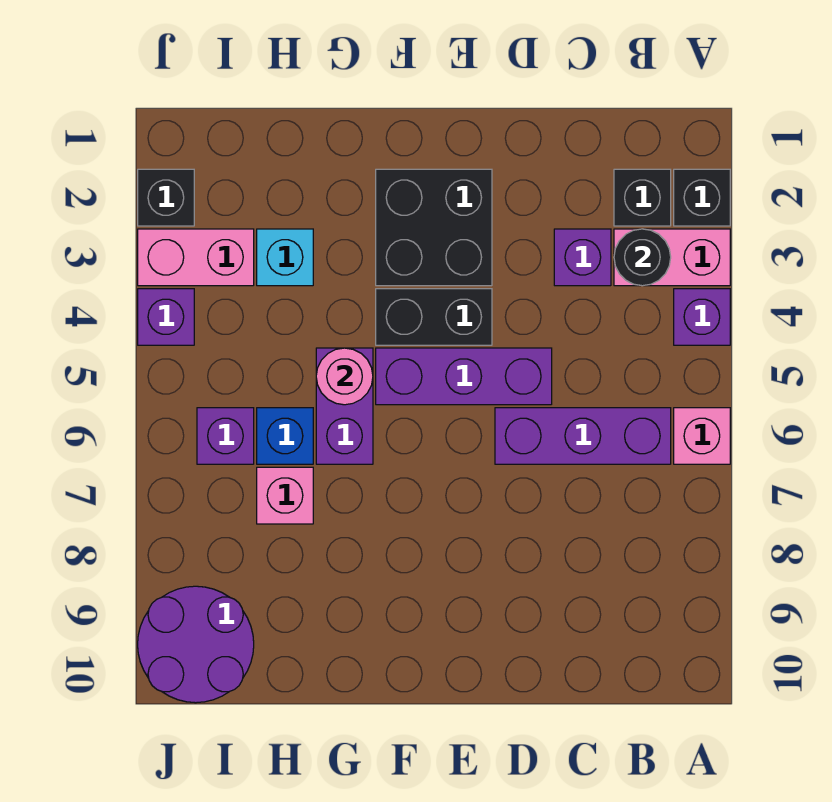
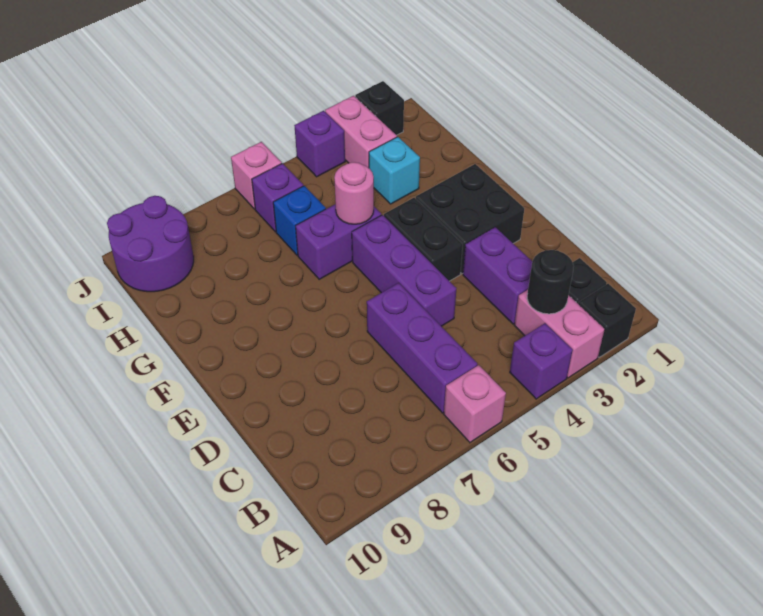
purple 1x1 brick [554,229,611,286] -> purple 1x2 brick [463,227,532,324]
pink 1x1 brick [257,467,313,524] -> pink 1x1 brick moved to [231,142,282,209]

